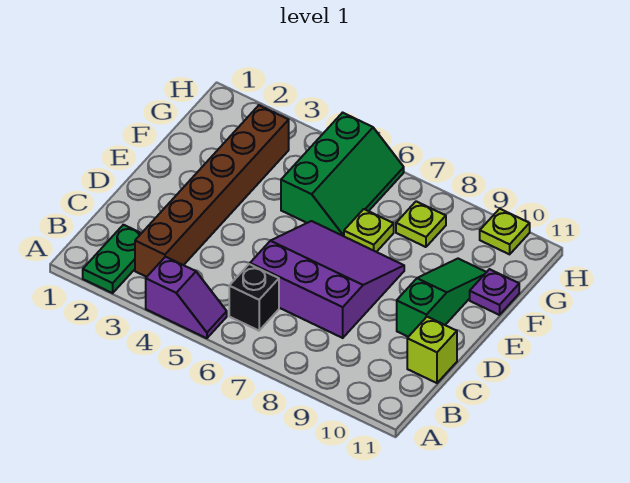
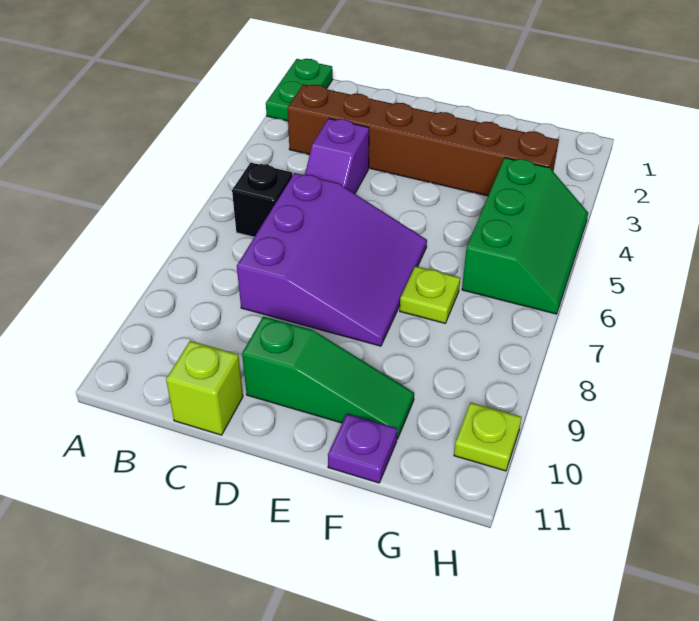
green 1x2 plate [83,225,141,293] -> green 1x2 plate turned to [266,59,333,121]
purple 1x2 slope [146,257,227,338] -> purple 1x2 slope moved to [305,118,369,194]
green 2x3 slope [281,113,404,236] -> green 2x3 slope turned to [462,158,588,314]
lime 1x1 plate [396,201,446,247] -> none

